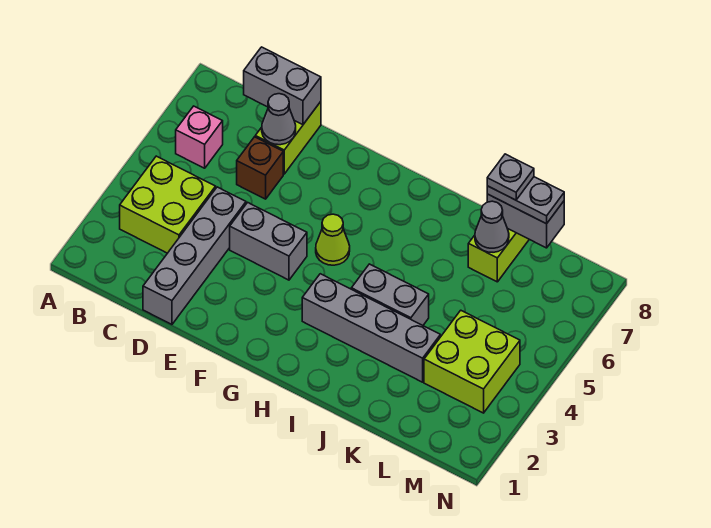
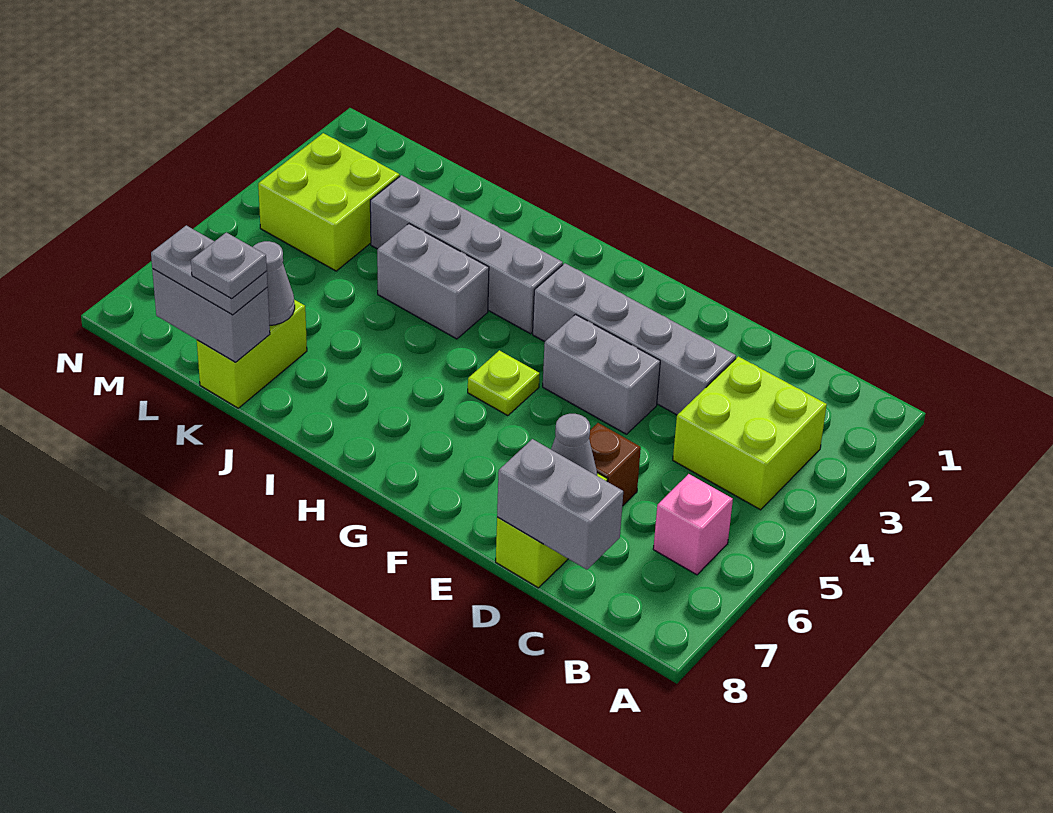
grey 1x4 brick [143,187,246,324] -> grey 1x4 brick turned to [533,263,736,415]
lime 1x1 cone [316,214,350,265] -> lime 1x1 plate [468,350,540,416]

